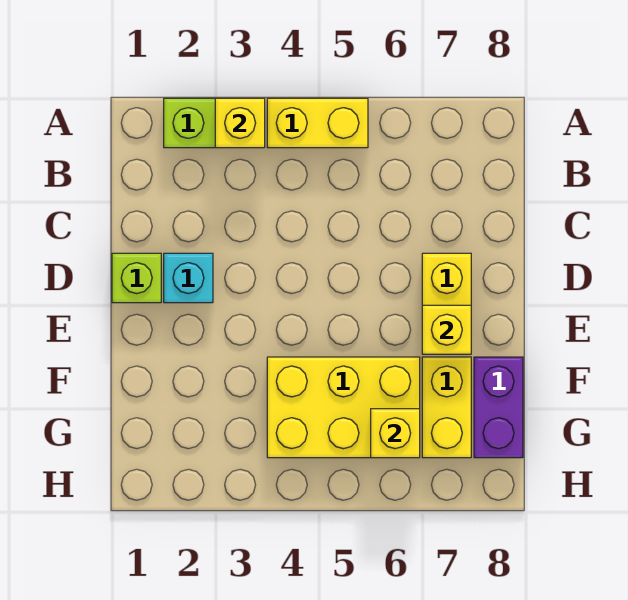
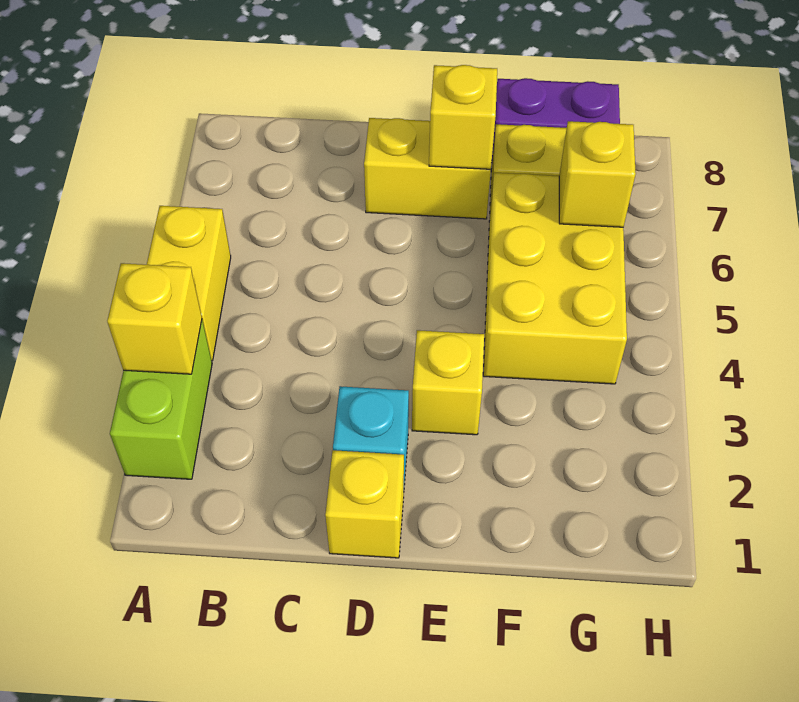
lime 1x1 brick [112,253,161,303] -> yellow 1x1 brick [325,450,404,558]
none -> yellow 1x1 brick [412,330,484,435]

